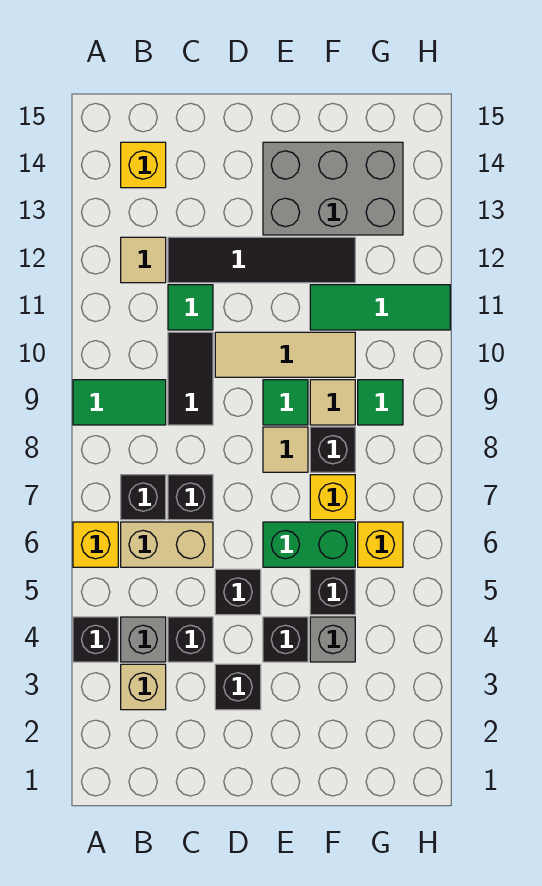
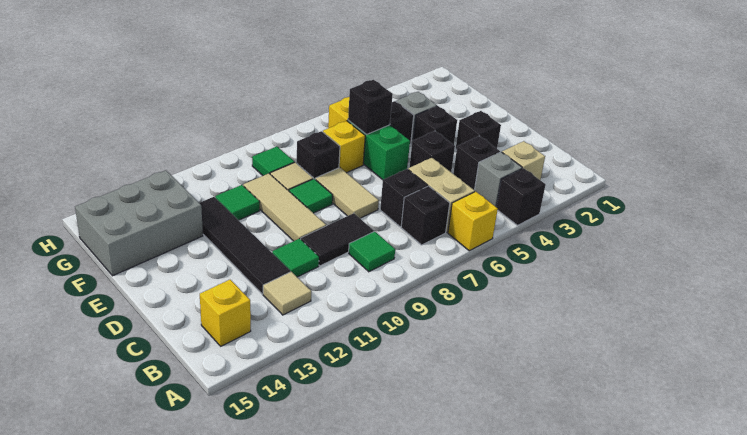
green 1x2 tile [73,380,166,425] -> green 1x1 tile [349,231,395,272]
tan 1x1 tile [263,427,308,472] -> tan 1x2 tile [315,168,379,218]
grey 2x3 brick [263,142,403,235] -> grey 2x3 brick turned to [75,170,203,276]
none -> black 1x1 brick [348,80,393,135]
green 1x3 tile [310,285,450,330] -> green 1x1 tile [215,185,260,220]

